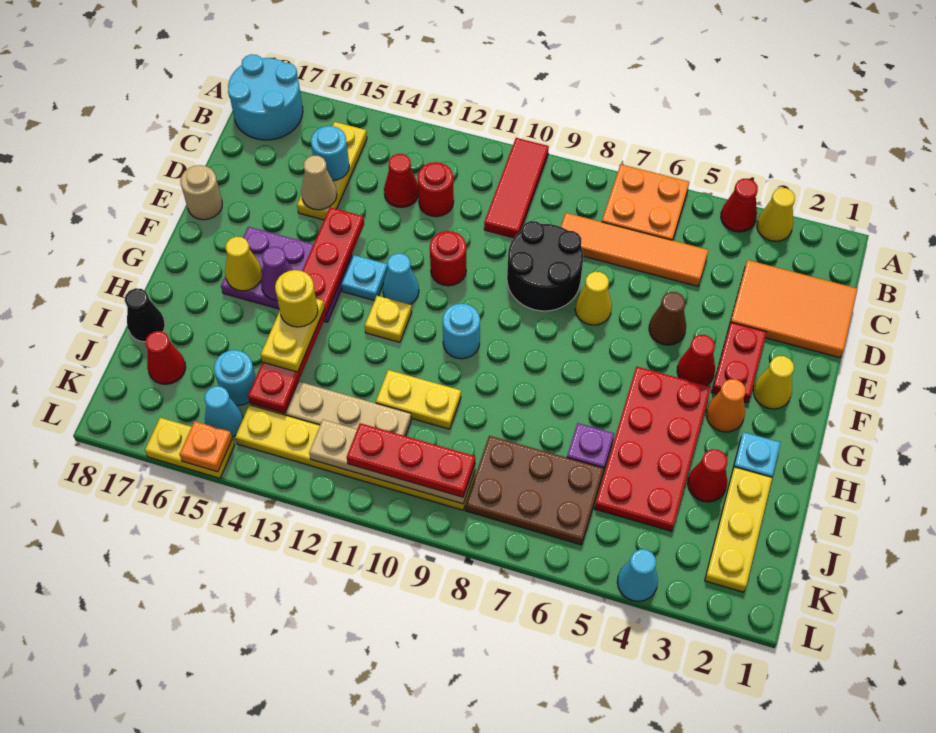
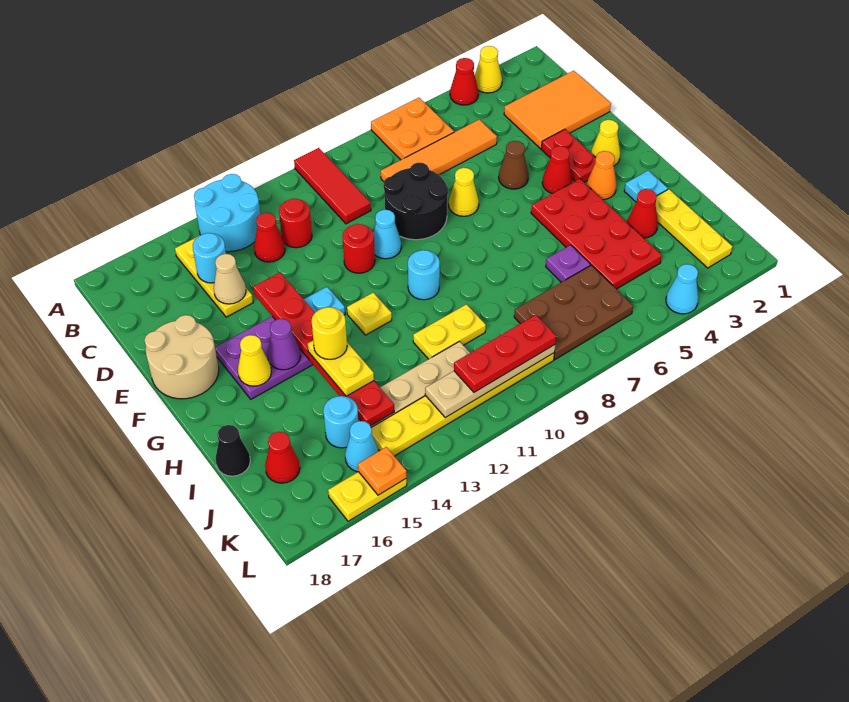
cyan 2x2 round brick [228,54,303,140] -> cyan 2x2 round brick moved to [194,174,260,252]
tan 1x1 round brick [180,165,222,220] -> tan 2x2 round brick [144,315,219,399]
cyan 1x1 cone [383,254,419,304] -> cyan 1x1 cone moved to [373,210,401,259]

